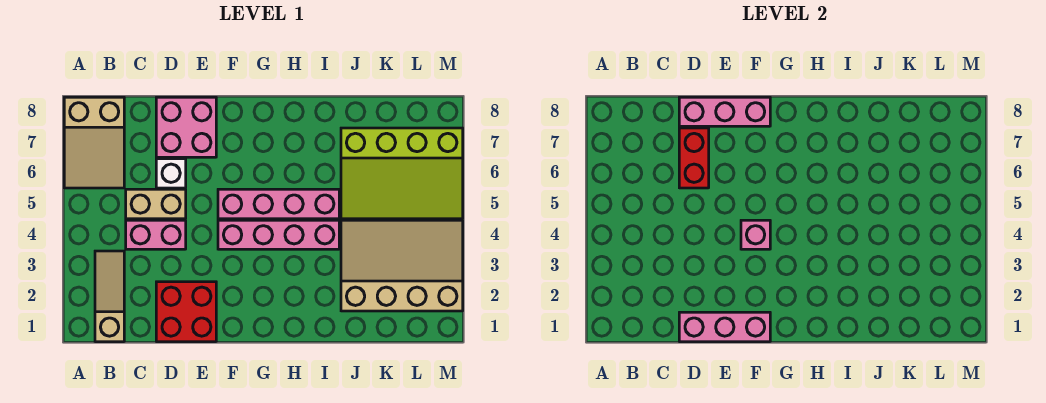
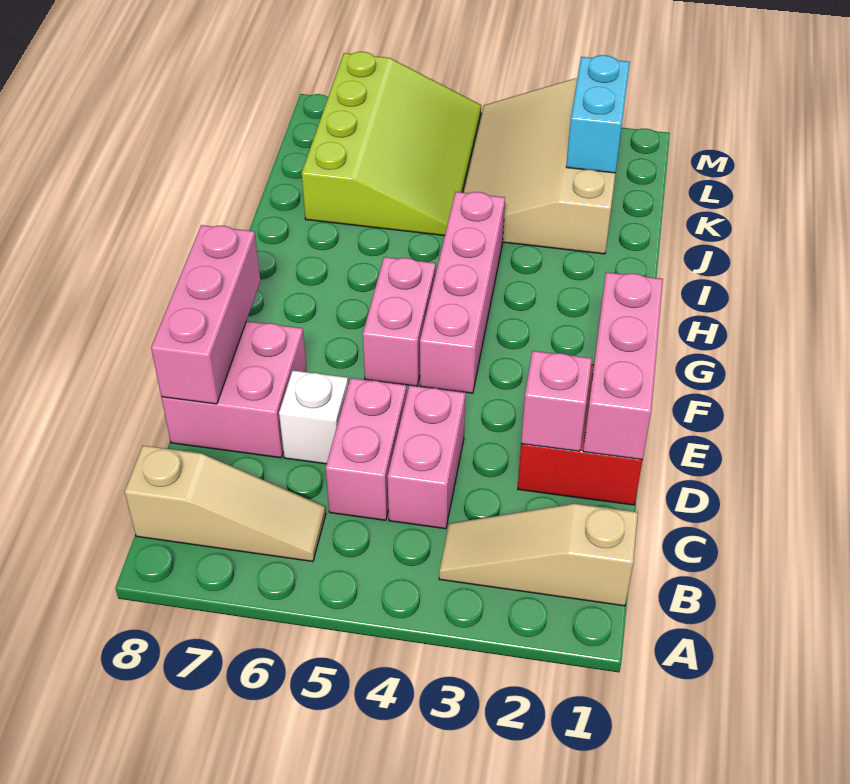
tan 2x3 slope [64,97,124,188] -> tan 1x3 slope [125,446,326,562]
tan 1x2 brick [126,189,186,219] -> pink 1x2 brick [326,378,406,520]
red 1x2 brick [679,128,709,188] -> none
pink 1x1 brick [741,220,770,249] -> pink 1x1 brick moved to [521,351,592,451]
pink 1x4 brick [218,189,339,219] -> pink 1x2 brick [363,257,436,386]
none -> cyan 1x2 brick [566,55,630,173]

